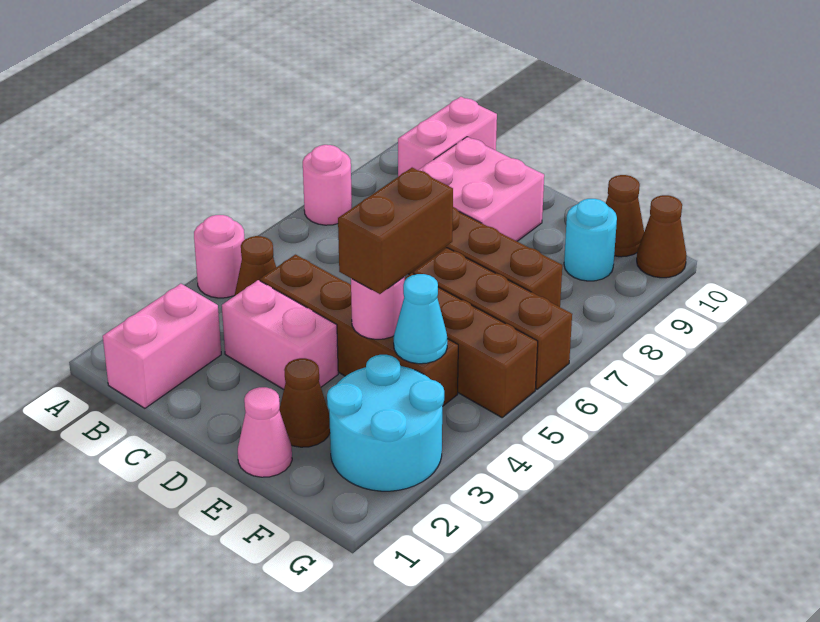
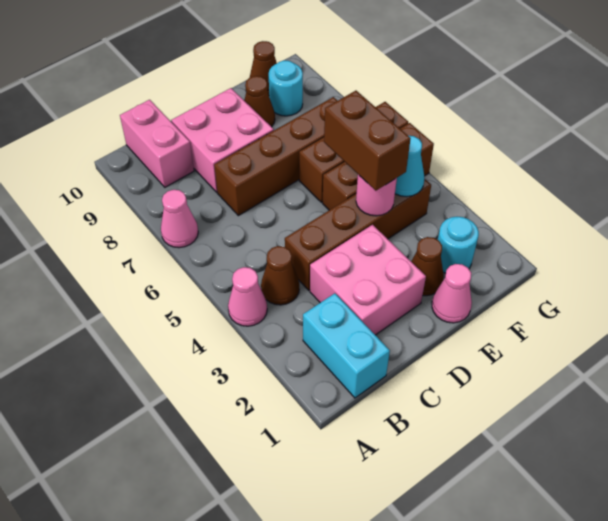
pink 1x1 round brick [194,215,245,298] -> pink 1x1 cone [228,267,267,326]
pink 1x1 round brick [303,145,352,225] -> pink 1x1 cone [161,190,198,248]
pink 1x2 brick [103,284,221,408] -> cyan 1x2 brick [303,293,390,398]
pink 1x2 brick [222,280,338,389] -> pink 2x2 brick [310,225,426,335]
cyan 2x2 round brick [327,355,444,491] -> cyan 1x1 round brick [438,217,479,273]
brown 1x1 cone [637,195,687,278] -> brown 1x1 cone moved to [244,76,275,127]

